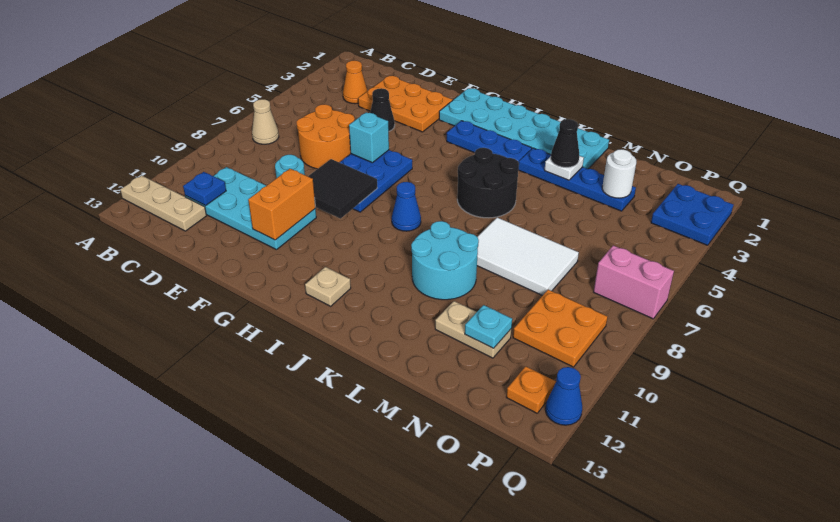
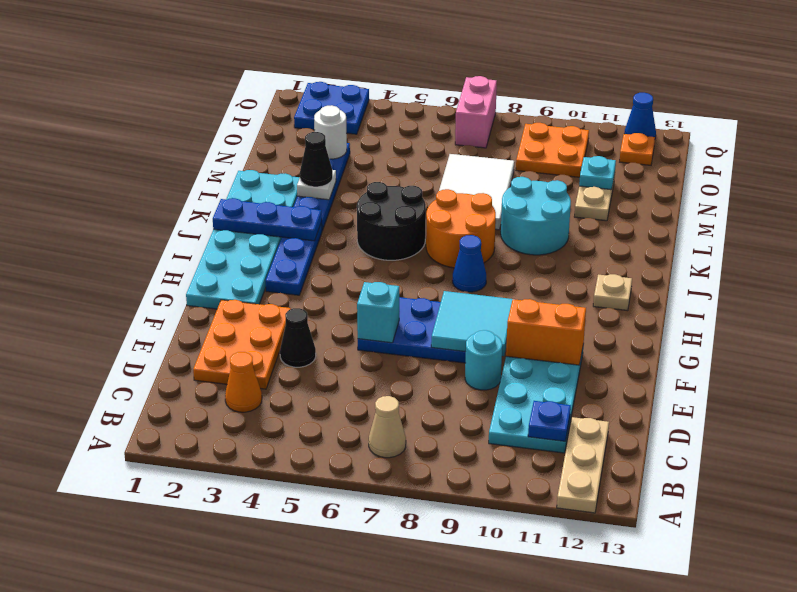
orange 2x2 round brick [296,104,355,169] -> orange 2x2 round brick moved to [426,189,496,268]
black 2x2 tile [308,159,377,218] -> cyan 2x2 tile [431,291,513,356]
none -> blue 1x3 plate [213,198,322,241]

